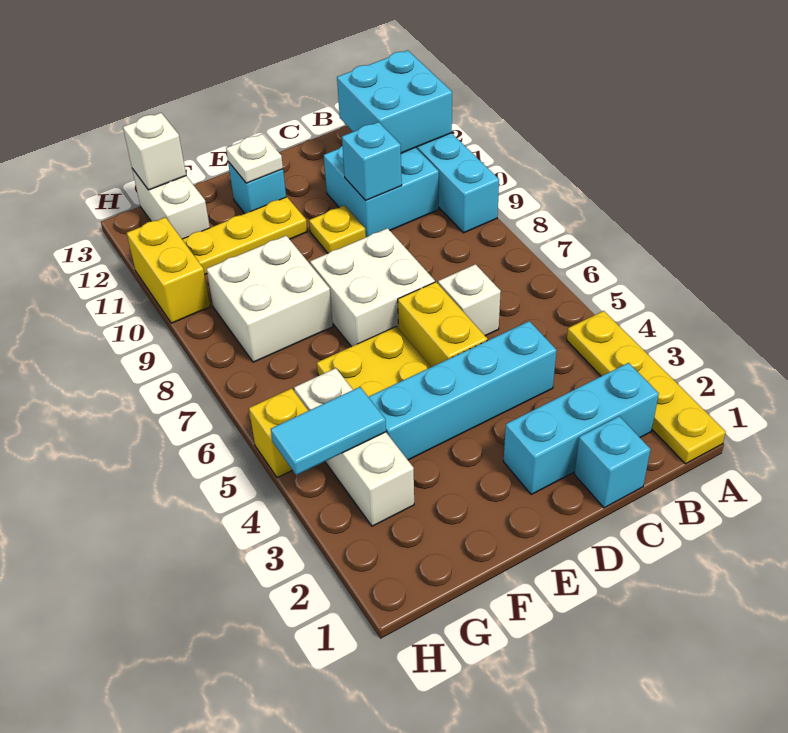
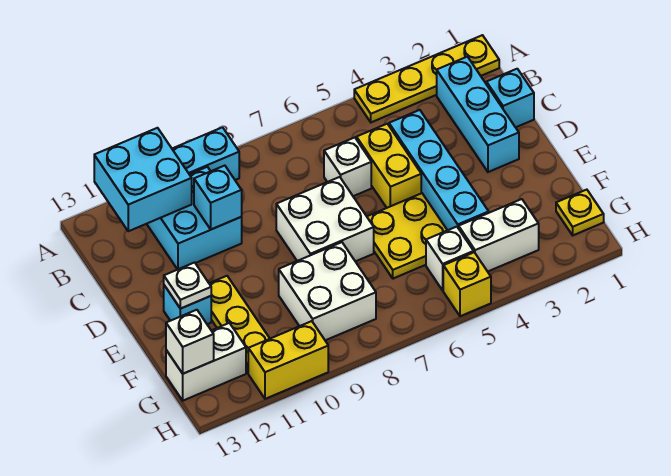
yellow 1x2 brick [398,282,488,367] -> yellow 1x2 brick turned to [356,124,421,208]
yellow 1x1 plate [309,205,366,253] -> yellow 1x1 plate moved to [556,190,604,235]
cyan 1x2 tile [271,387,386,475] -> none

